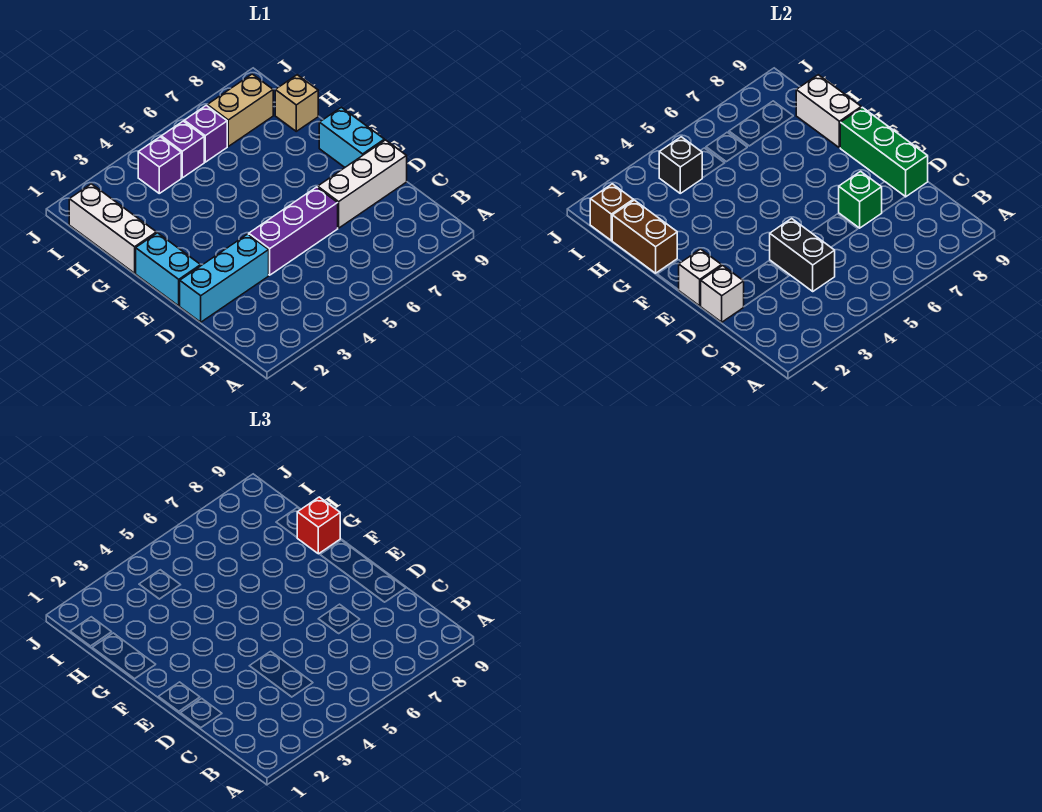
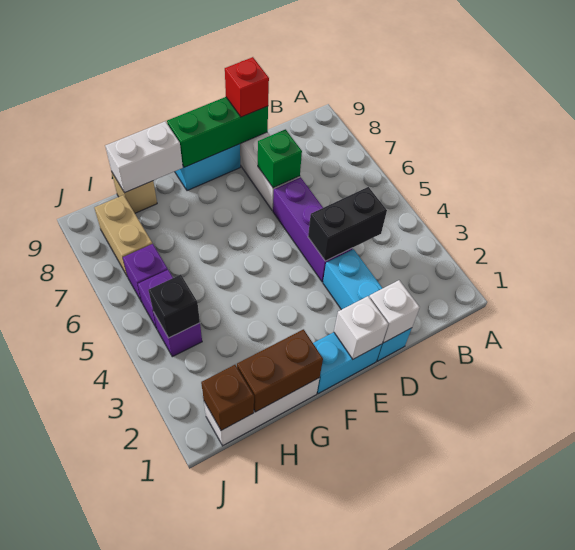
red 1x1 brick [297,497,340,554] -> red 1x1 brick moved to [225,57,269,117]

